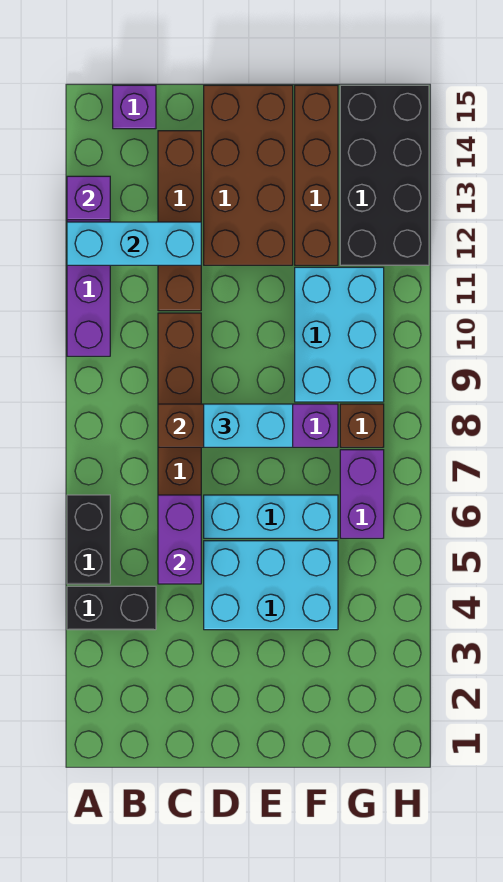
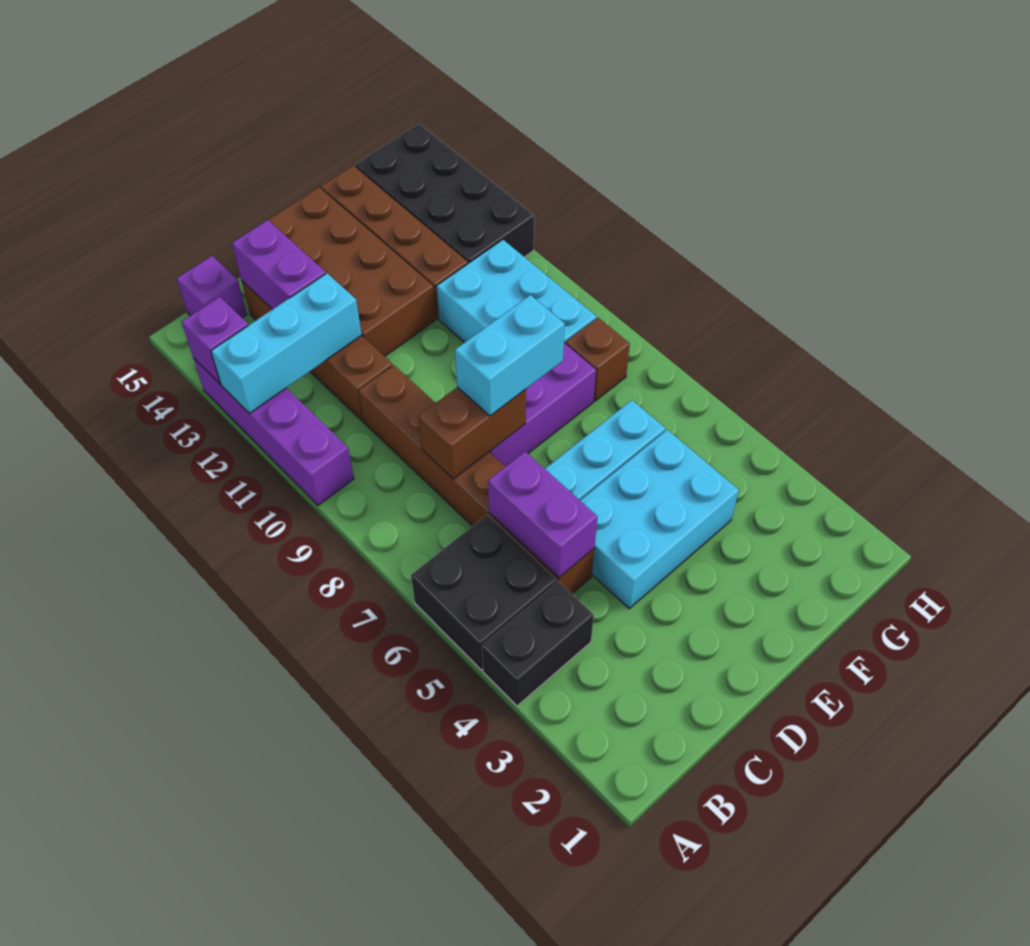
black 1x2 brick [67,495,110,584] -> black 2x2 brick [411,515,557,670]
purple 1x2 brick [340,450,384,538] -> purple 1x2 brick moved to [232,220,326,309]

